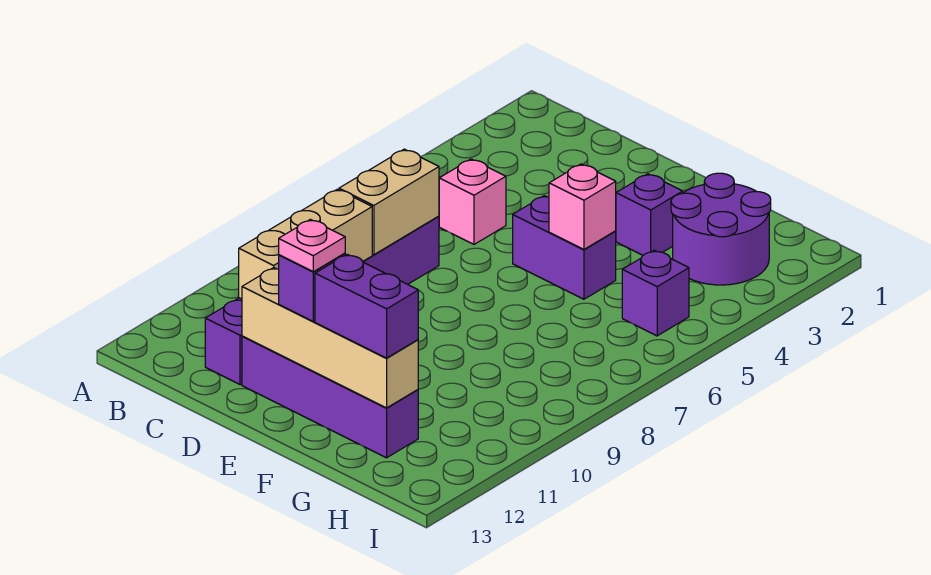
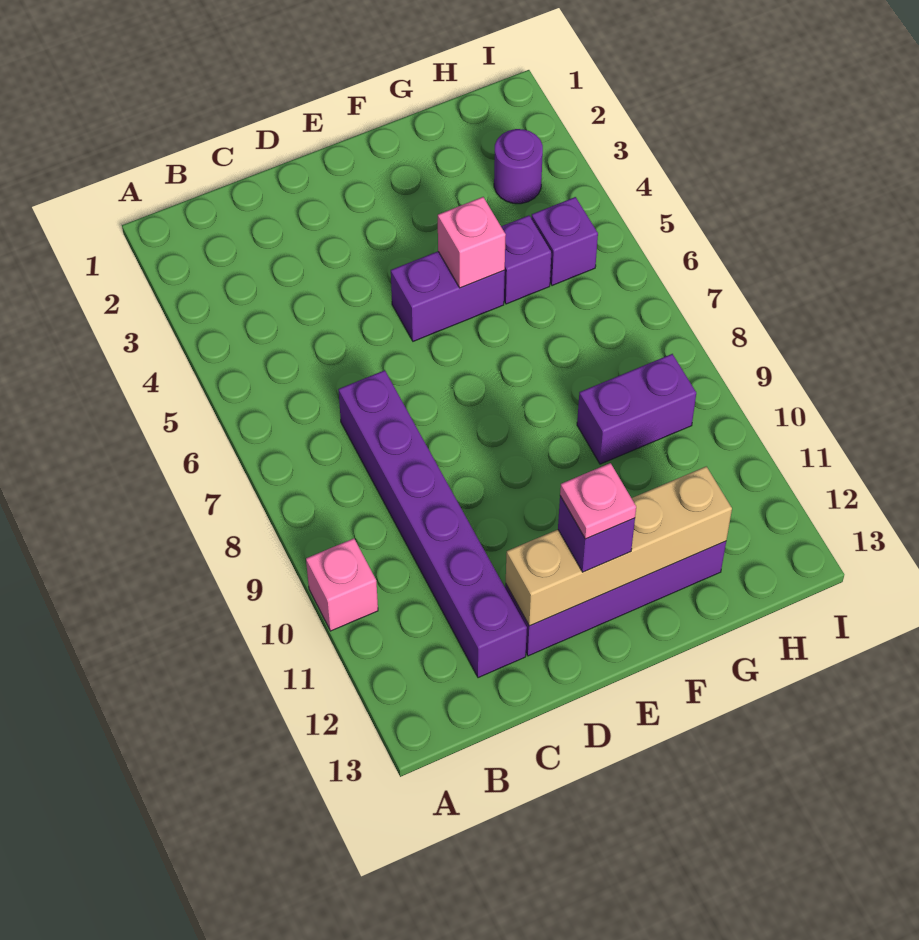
pink 1x1 brick [439,159,506,244] -> pink 1x1 brick moved to [306,538,378,631]
tan 1x2 brick [339,149,439,255] -> none
tan 1x3 brick [239,189,372,299] -> none
purple 1x1 brick [616,174,683,255] -> purple 1x1 brick moved to [501,215,552,304]
purple 1x2 brick [315,254,418,358] -> purple 1x2 brick moved to [577,354,696,464]
purple 2x2 round brick [671,173,771,285] -> purple 1x1 round brick [494,129,543,204]

